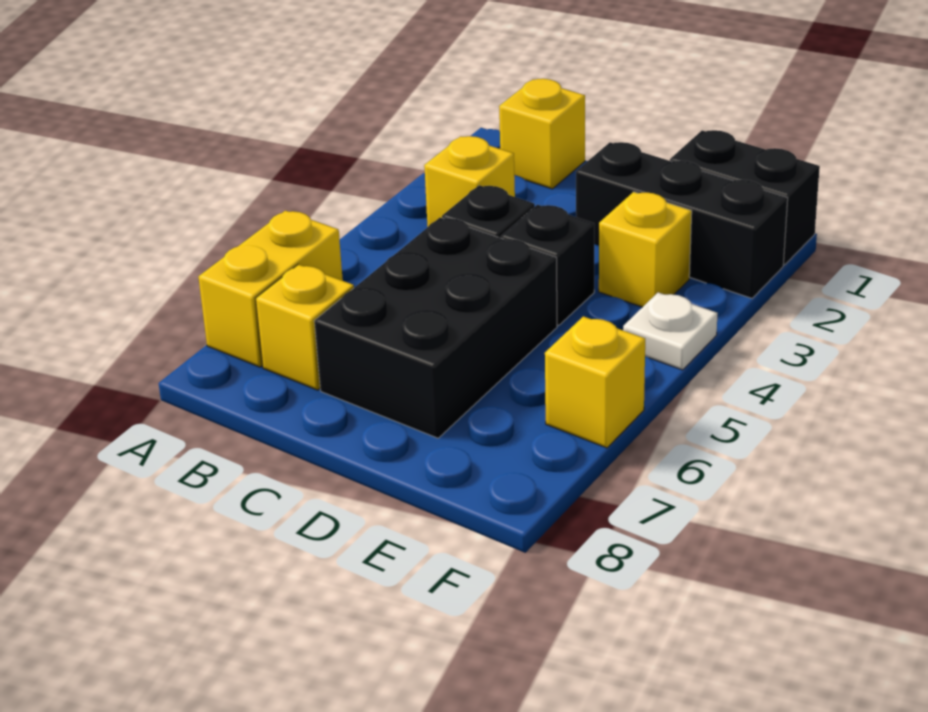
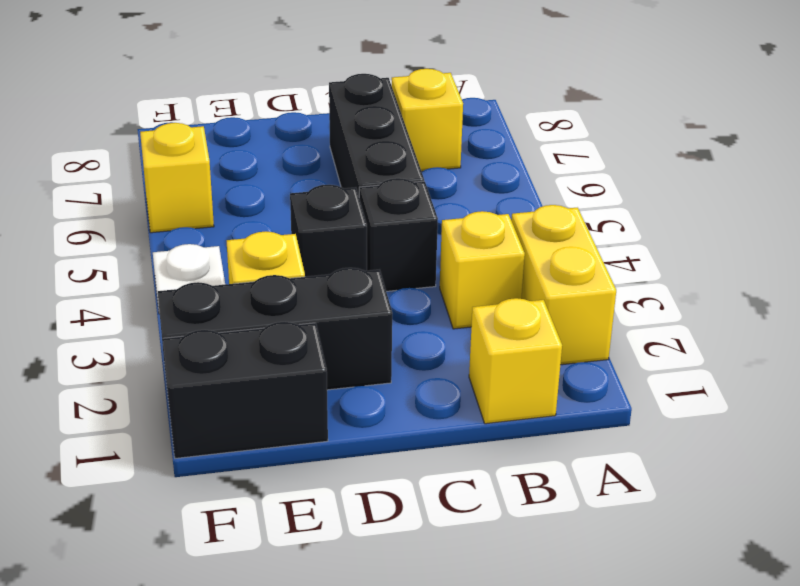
yellow 1x2 brick [199,211,343,367] -> yellow 1x2 brick moved to [511,205,616,365]
black 2x3 brick [314,218,557,438] -> black 1x3 brick [329,74,424,196]

